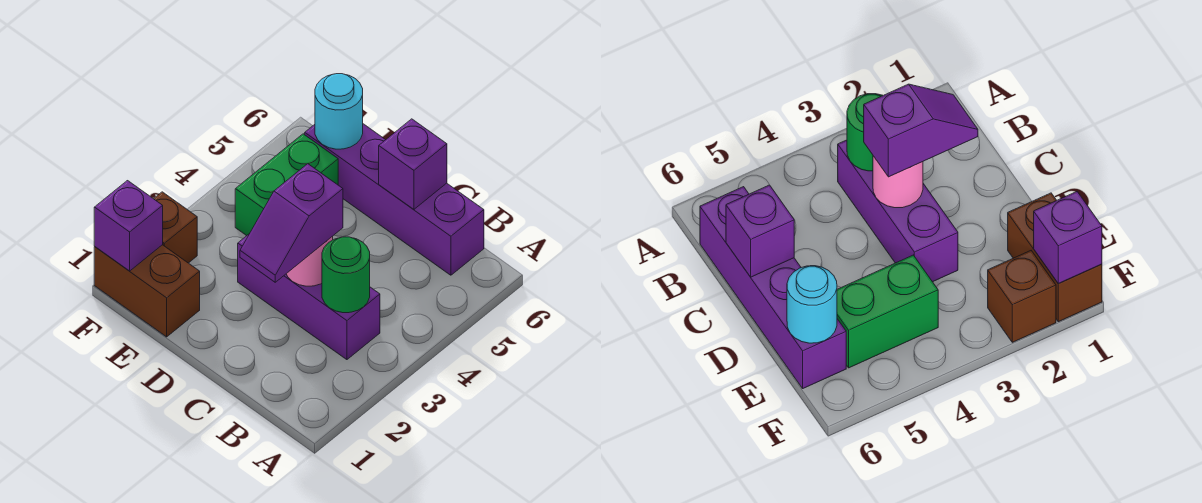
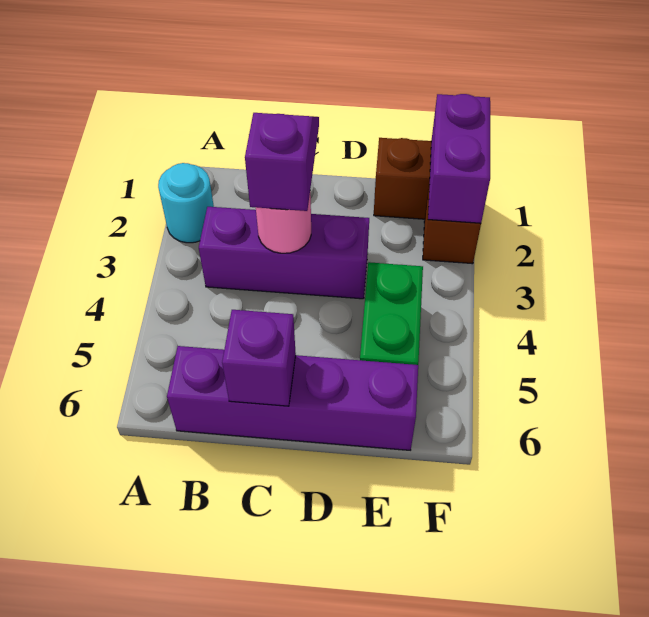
green 1x1 round brick [322,237,370,313] -> none
cyan 1x1 round brick [315,74,363,149] -> cyan 1x1 round brick moved to [158,163,214,243]
purple 1x1 brick [94,181,163,271] -> purple 1x2 brick [428,94,490,223]

